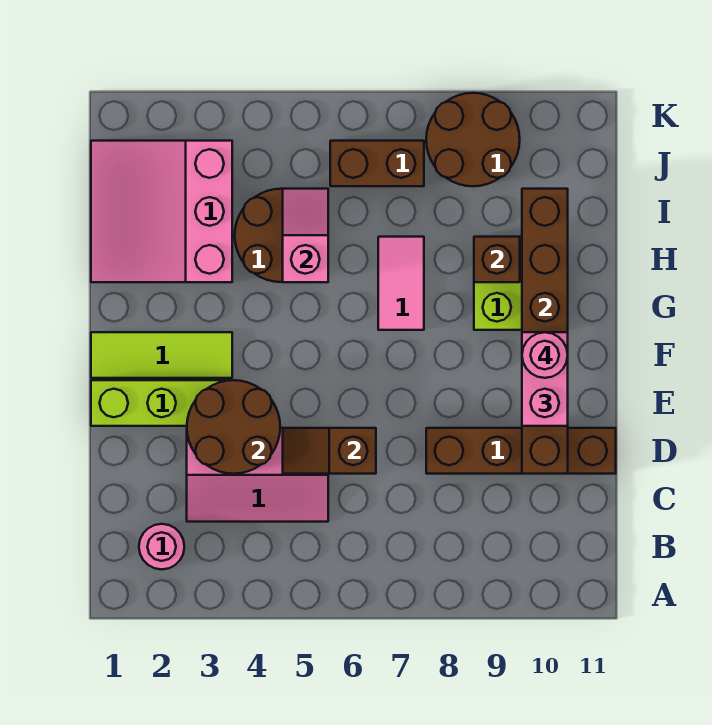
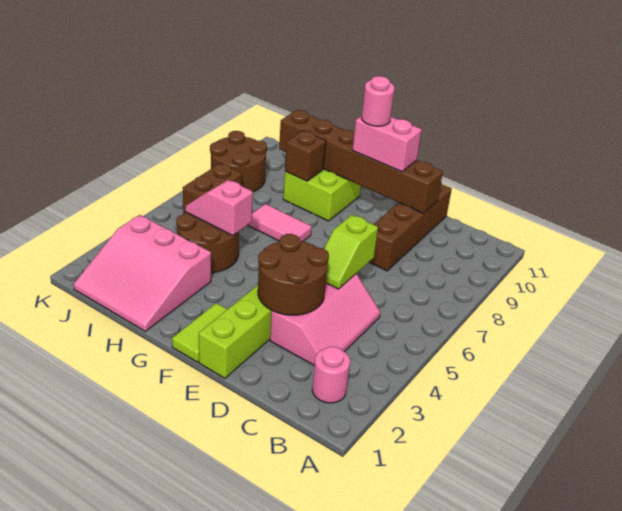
brown 1x2 slope [283,428,376,474] -> lime 1x2 slope [324,215,378,289]
lime 1x3 tile [91,332,232,378] -> lime 1x2 tile [172,303,227,362]

